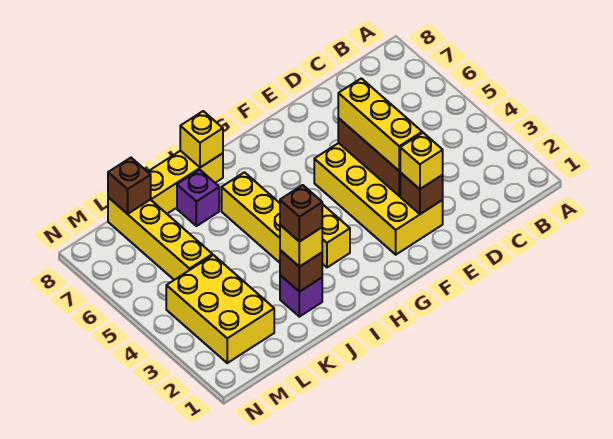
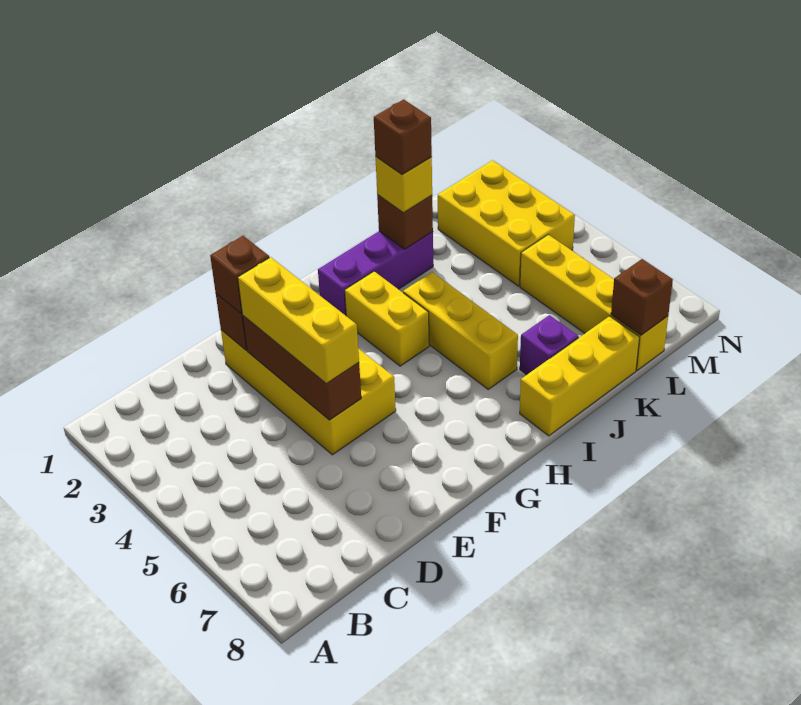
yellow 1x1 brick [400,133,443,189] -> brown 1x1 brick [210,236,269,314]
yellow 1x1 brick [180,111,223,167] -> none
purple 1x1 brick [280,275,322,317] -> purple 1x3 brick [318,231,433,316]

